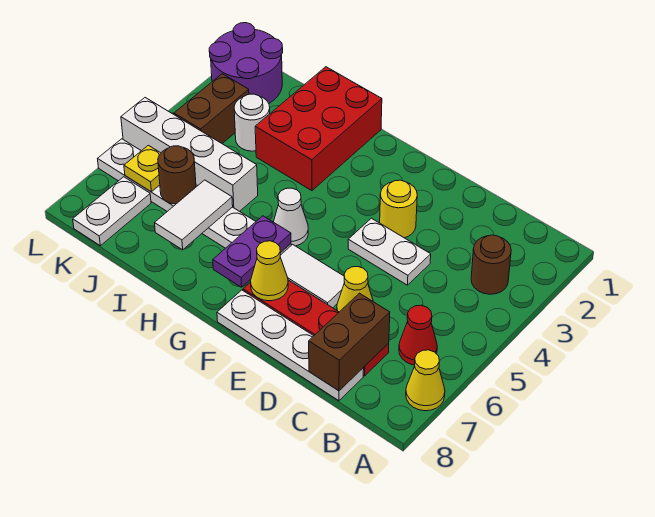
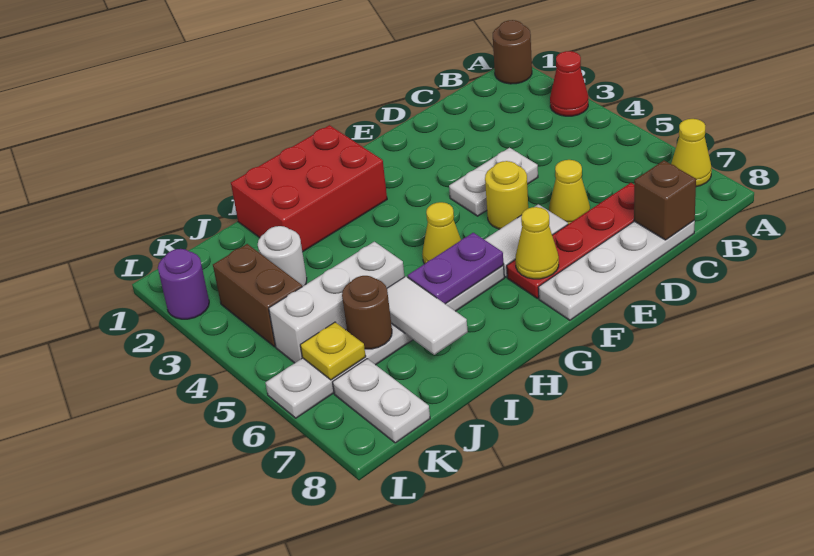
brown 1x1 round brick [471,235,511,294] -> brown 1x1 round brick moved to [493,20,532,84]
red 1x1 cone [399,305,437,365] -> red 1x1 cone moved to [550,51,588,116]
brown 1x2 brick [309,293,390,391] -> brown 1x1 brick [634,161,696,240]
yellow 1x1 round brick [380,180,417,238] -> yellow 1x1 round brick moved to [485,161,528,229]
white 1x1 cone [274,188,308,246] -> yellow 1x1 cone [422,202,461,264]
purple 1x2 plate [213,216,291,287] -> purple 1x2 plate turned to [407,233,504,304]
red 2x3 brick [255,67,382,191] -> red 2x3 brick turned to [231,125,387,252]
white 1x4 brick [121,98,258,211] -> white 1x3 brick [269,242,404,363]
purple 2x2 round brick [209,23,283,103] -> purple 1x1 round brick [158,249,209,319]

